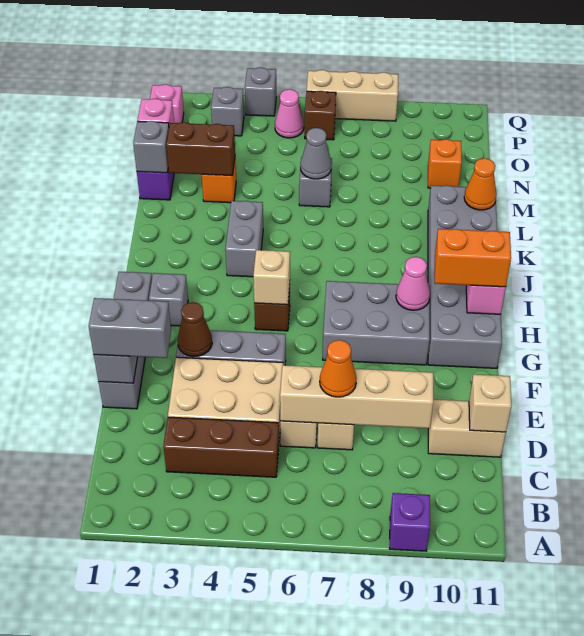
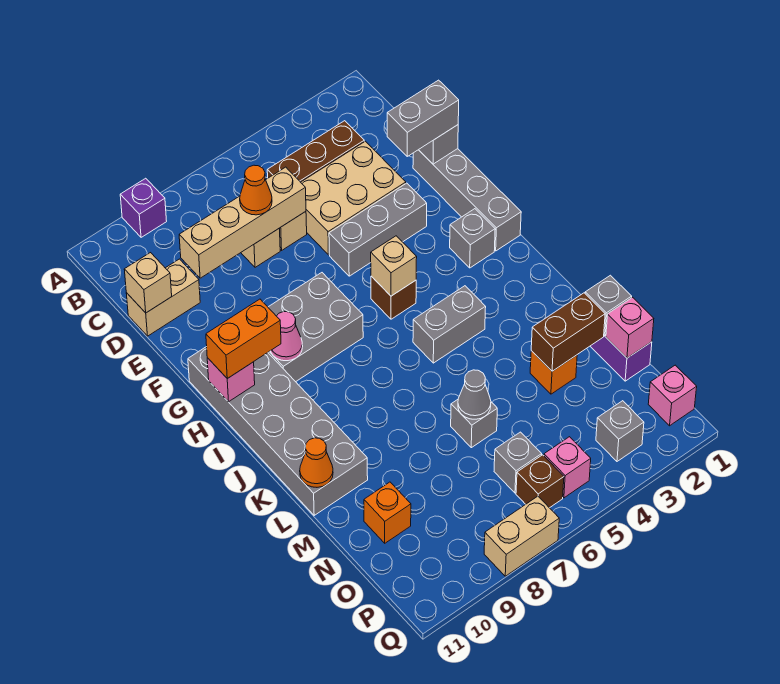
brown 1x1 cone [178,302,212,357] -> none
grey 1x2 brick [225,201,263,277] -> grey 1x2 brick turned to [413,286,486,363]
pink 1x1 cone [275,89,304,138] -> pink 1x1 brick [544,437,591,498]
grey 1x1 brick [245,67,276,116] -> grey 1x1 brick moved to [494,432,542,493]
tan 1x3 brick [307,70,398,121] -> tan 1x2 brick [484,496,559,576]

